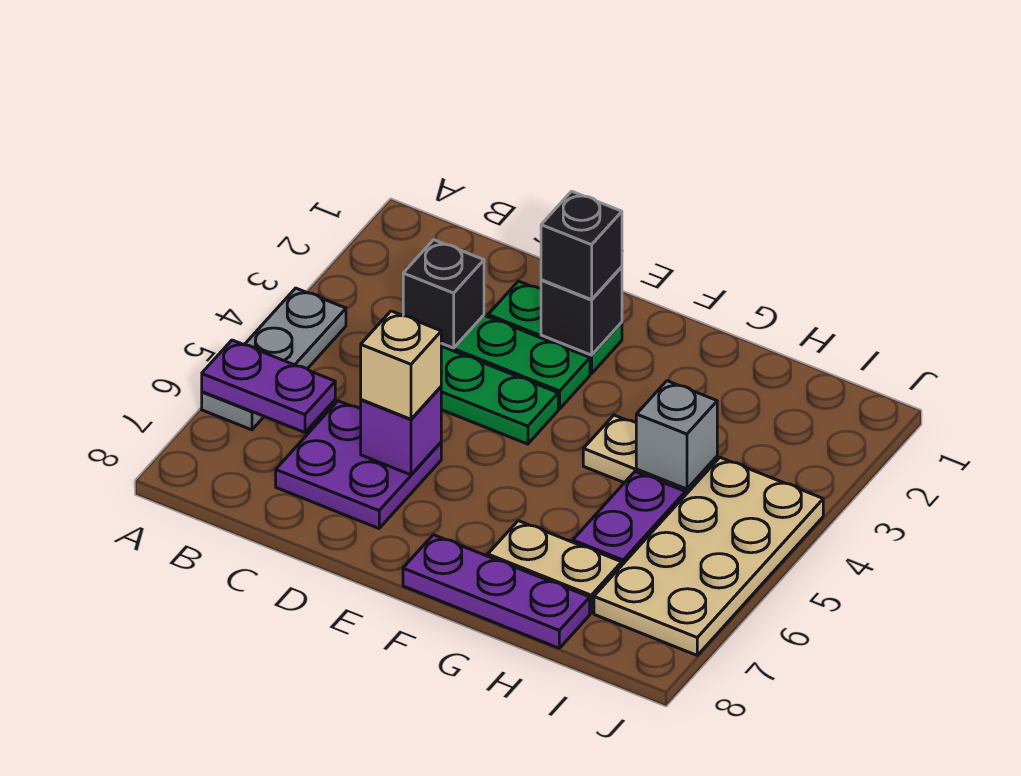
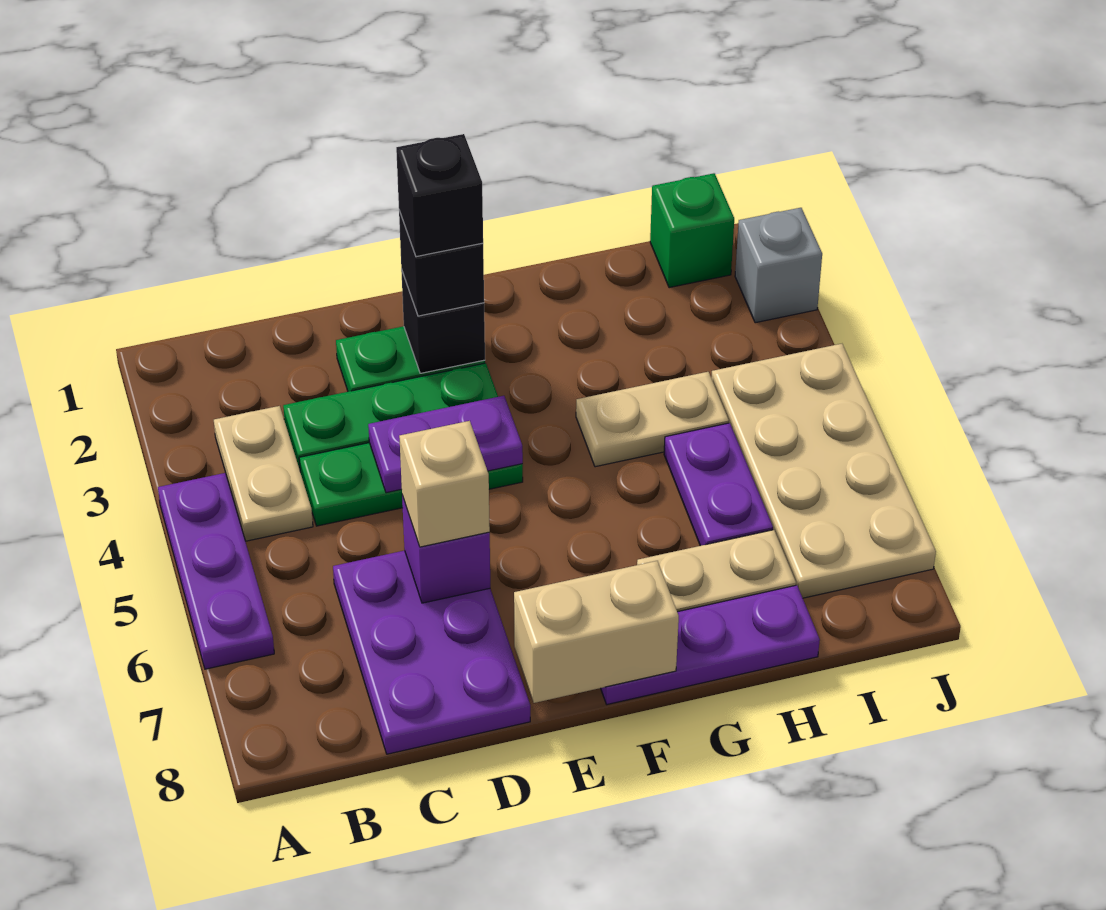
grey 1x3 plate [202,288,346,430] -> purple 1x3 plate [158,473,274,669]
purple 1x2 plate [202,340,335,432] -> purple 1x2 plate moved to [368,396,523,493]
none -> tan 1x2 plate [214,406,313,541]
black 1x1 brick [403,240,484,348] -> black 1x1 brick moved to [396,134,483,257]
purple 2x2 plate [276,401,441,528] -> purple 2x3 plate [333,551,530,754]
none -> tan 1x2 brick [514,561,679,703]
grey 1x1 brick [636,381,717,489] -> grey 1x1 brick moved to [735,208,822,323]
none -> green 1x1 brick [650,173,734,288]

